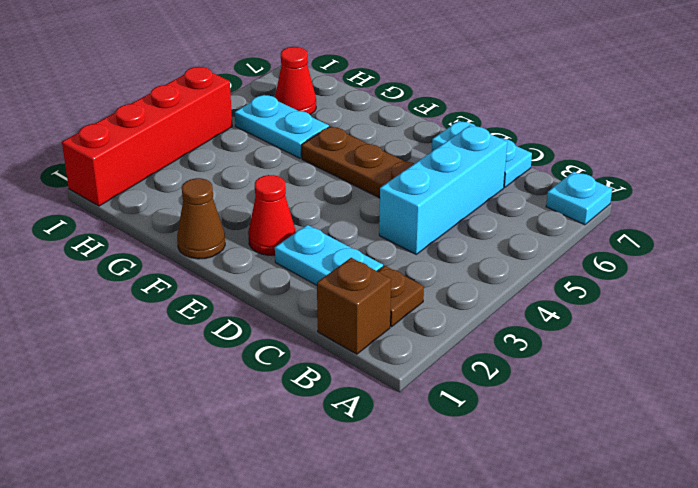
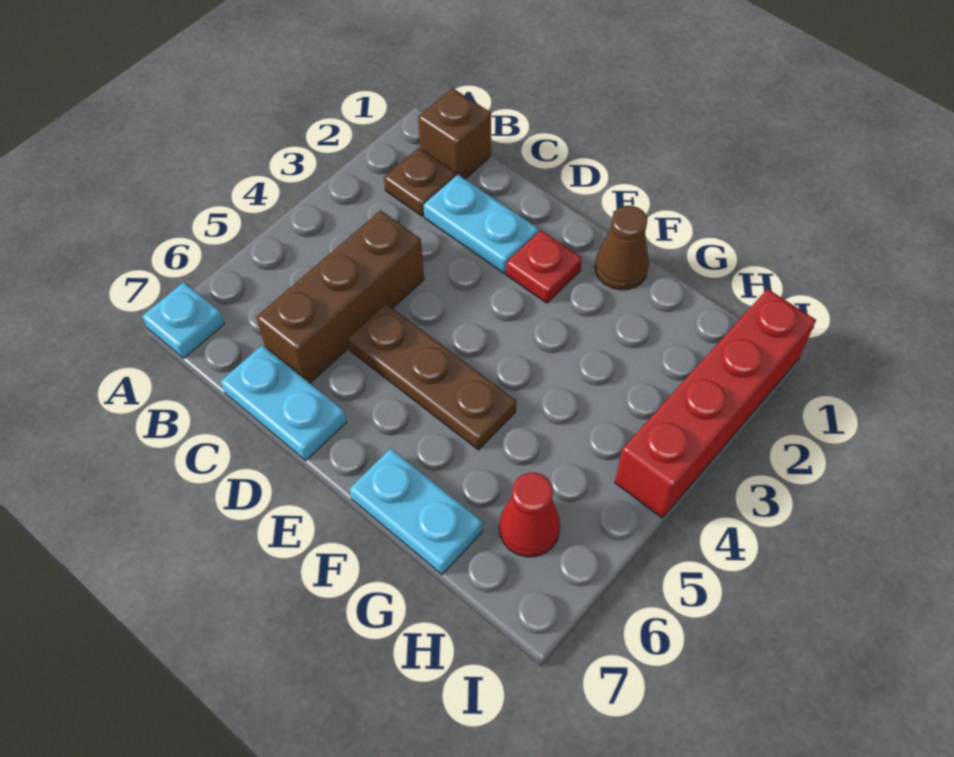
cyan 1x3 brick [379,125,507,254] -> brown 1x3 brick [256,210,424,383]
red 1x1 cone [248,175,296,255] -> red 1x1 plate [506,230,582,303]
cyan 1x2 plate [235,95,329,158] -> cyan 1x2 plate moved to [349,448,483,574]

